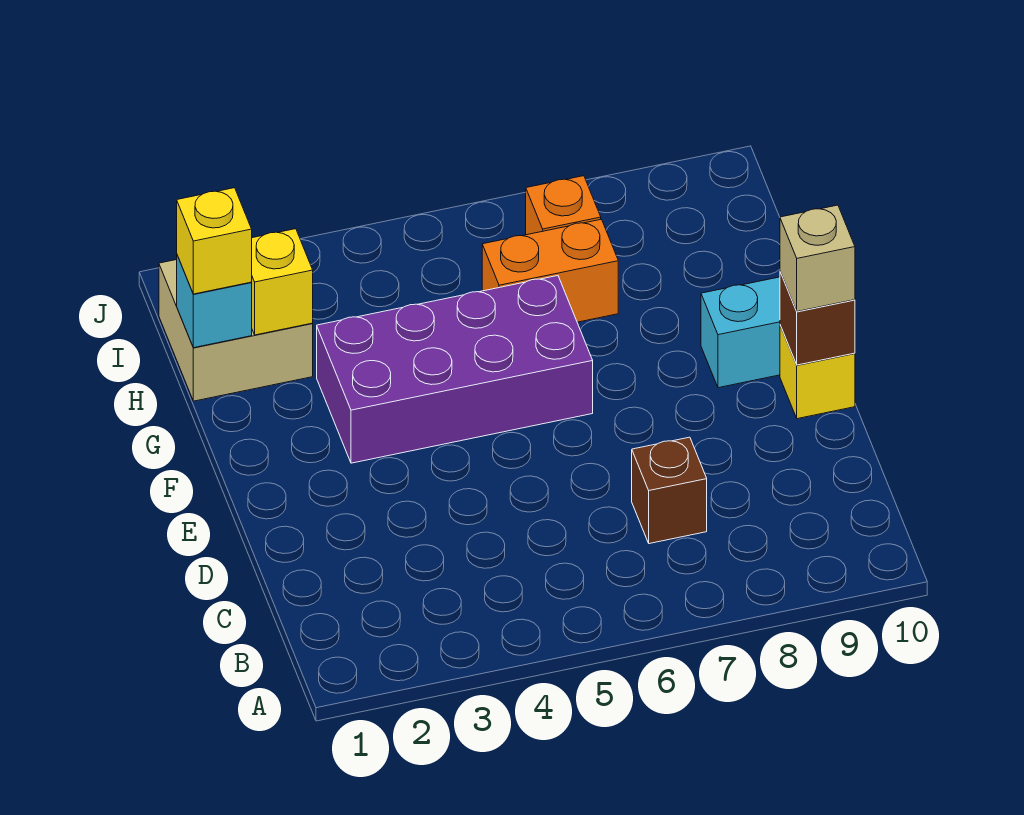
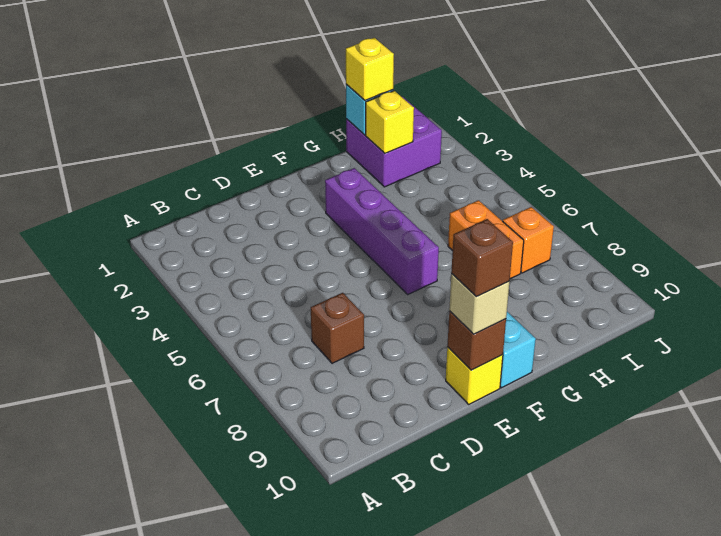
none -> brown 1x1 brick [451,219,513,296]
purple 2x4 brick [317,276,593,463] -> purple 1x4 brick [325,168,439,294]
tan 2x2 brick [159,260,313,401] -> purple 2x2 brick [346,96,442,187]

